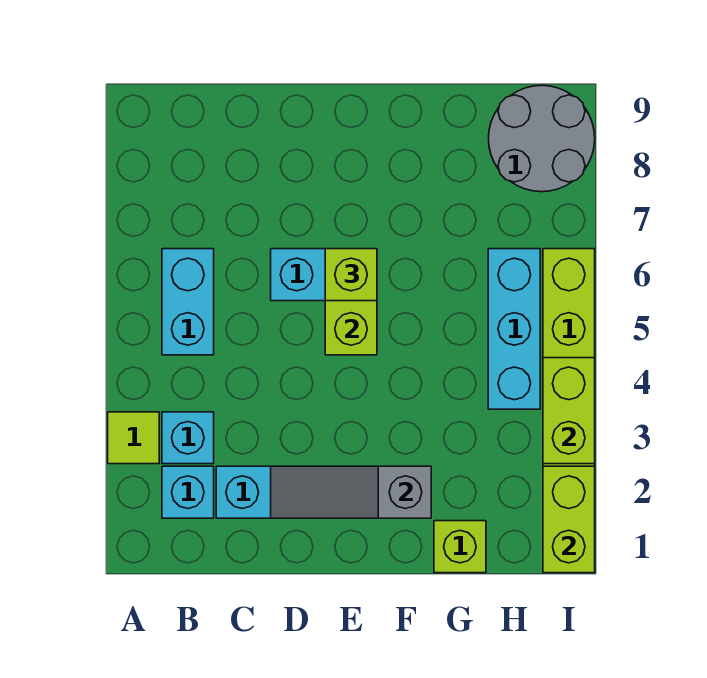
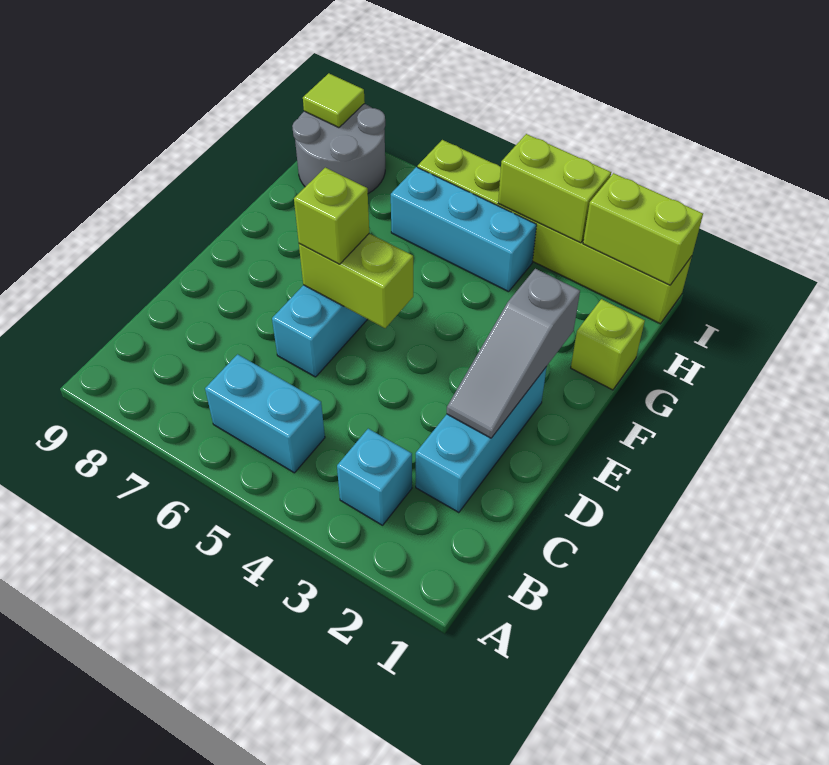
lime 1x1 tile [108,412,159,464] -> lime 1x1 tile moved to [303,73,365,128]
cyan 1x1 brick [162,466,214,518] -> none

